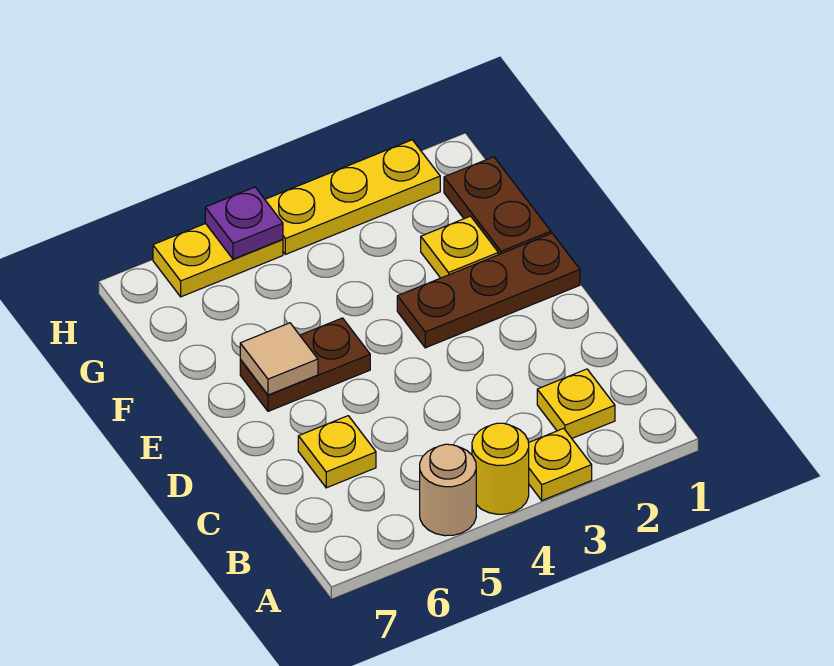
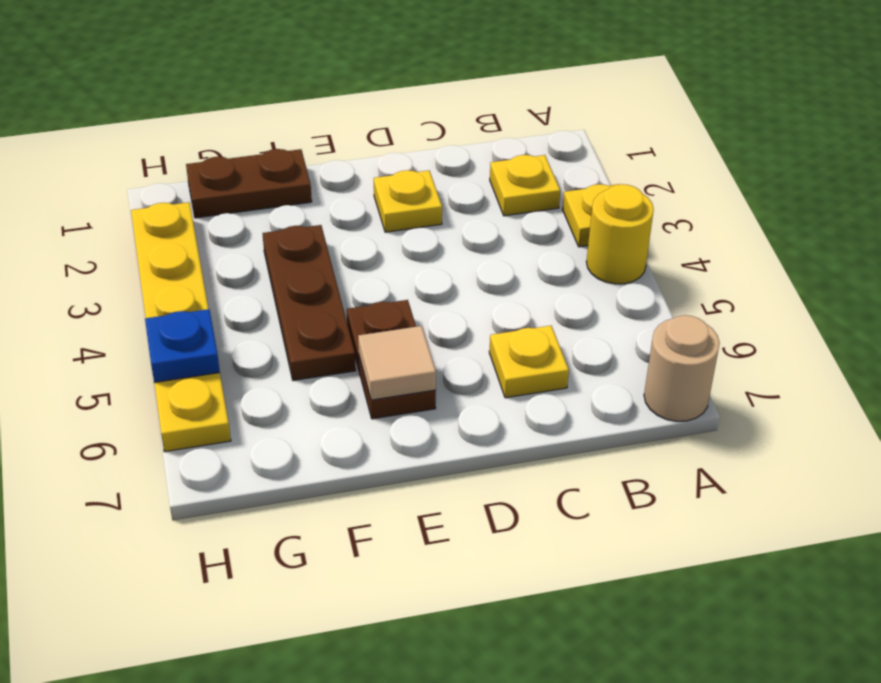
tan 1x1 round brick [420,444,476,536] -> tan 1x1 round brick moved to [644,315,720,421]
brown 1x3 plate [397,233,580,348] -> brown 1x3 plate moved to [263,225,356,381]
yellow 1x1 plate [421,216,498,278] -> yellow 1x1 plate moved to [374,170,442,232]
purple 1x1 plate [205,187,283,259] -> blue 1x1 plate [145,309,220,382]

